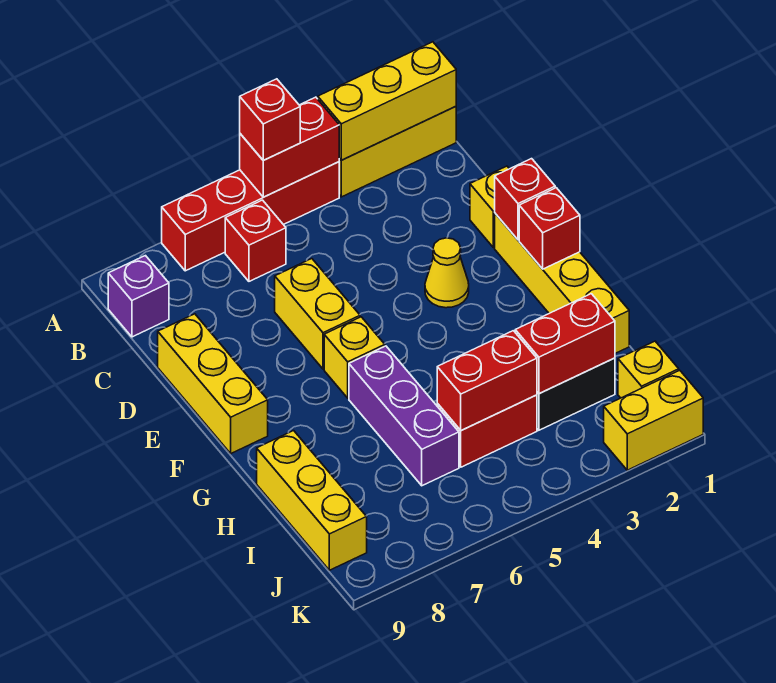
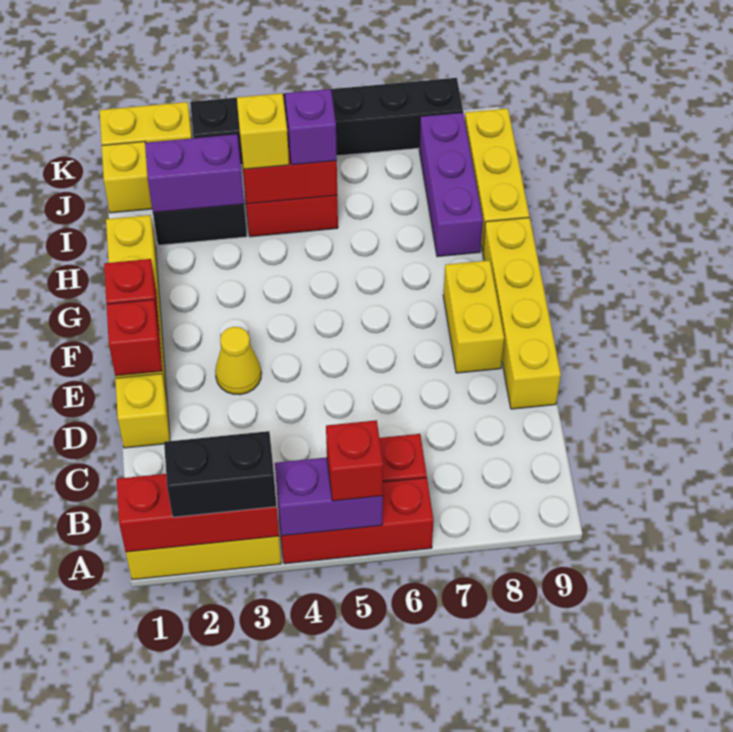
yellow 1x3 brick [318,42,456,160] -> red 1x3 brick [117,474,279,552]
none -> black 1x2 brick [164,431,277,517]
red 1x4 brick [162,162,339,271] -> red 1x3 brick [277,478,434,564]
red 1x2 brick [240,97,339,197] -> purple 1x2 brick [275,457,383,536]
purple 1x1 brick [108,256,169,337] -> purple 1x1 brick moved to [285,89,337,165]
yellow 1x2 brick [275,259,360,369] -> yellow 1x2 brick moved to [443,260,504,373]
yellow 1x3 brick [158,314,268,453] -> yellow 1x4 brick [483,218,561,409]
yellow 1x1 brick [324,317,385,398] -> yellow 1x1 brick moved to [237,93,289,169]
purple 1x3 brick [349,346,459,486] -> purple 1x3 brick moved to [419,113,483,257]
red 1x2 brick [515,294,615,394] -> purple 1x2 brick [145,134,244,213]
none -> black 1x6 brick [190,78,463,165]

